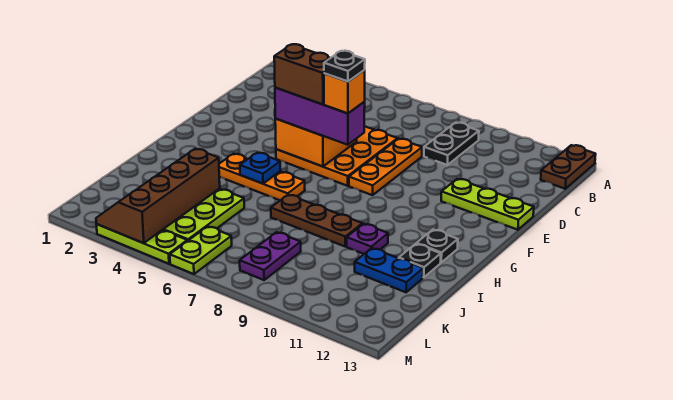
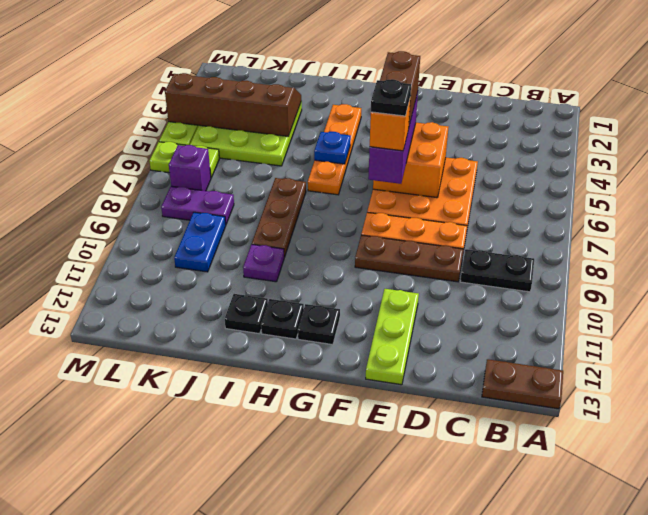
none -> brown 1x3 plate [355,235,463,282]
none -> black 1x1 plate [298,304,340,345]
orange 1x3 plate [219,154,305,200] -> orange 1x4 plate [308,104,361,195]
blue 1x2 plate [355,248,423,292] -> blue 1x2 plate moved to [174,212,226,272]
none -> purple 1x1 brick [169,145,211,191]

